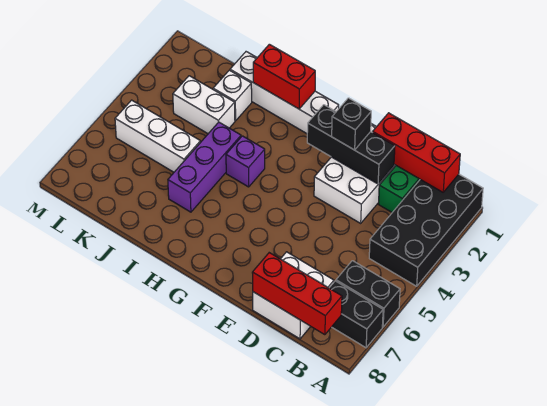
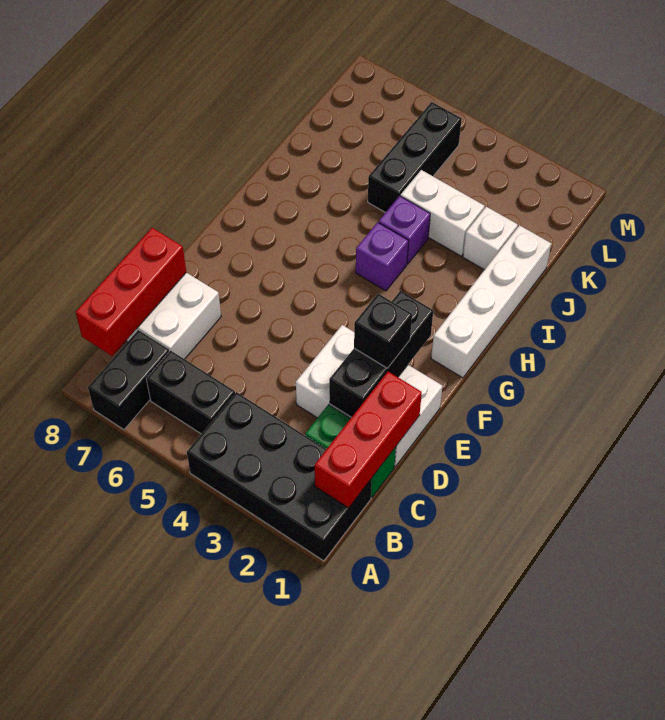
black 1x2 brick [336,261,400,327] -> black 1x2 brick turned to [146,350,235,434]
red 1x2 brick [253,44,315,109] -> none
purple 1x3 brick [168,122,241,212] -> purple 1x1 brick [379,196,430,264]
white 1x2 brick [173,76,235,134] -> white 1x2 brick turned to [401,170,485,256]
white 1x3 brick [115,100,201,172] -> black 1x3 brick [368,102,462,213]

